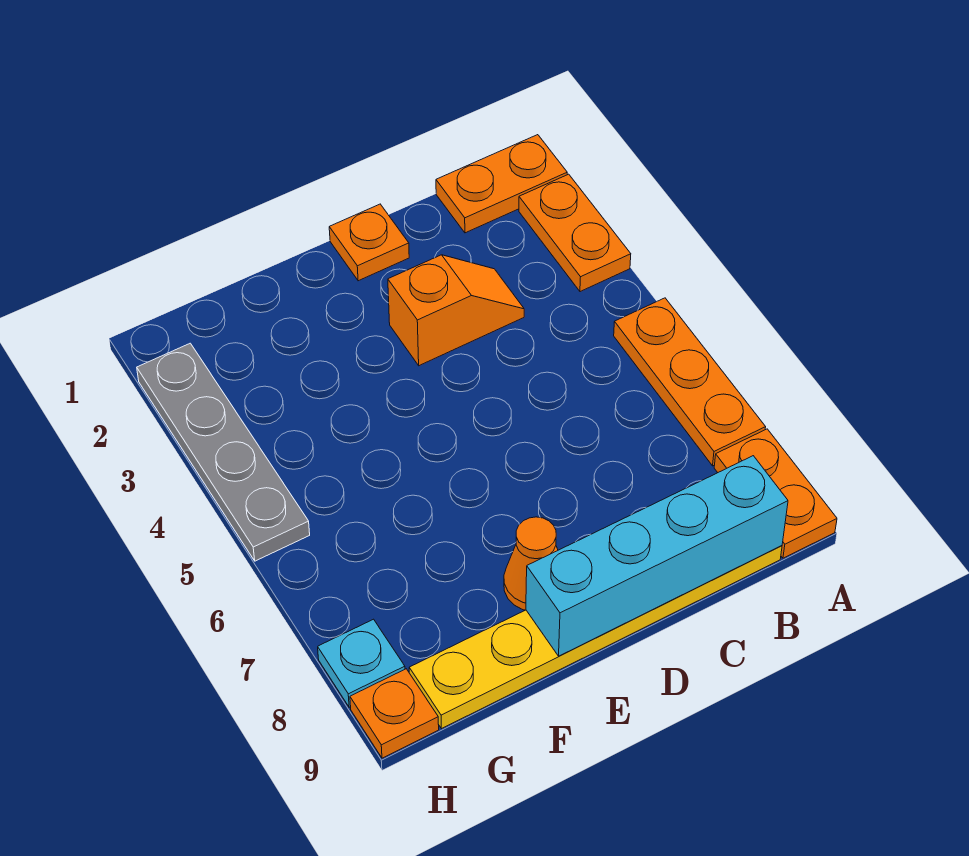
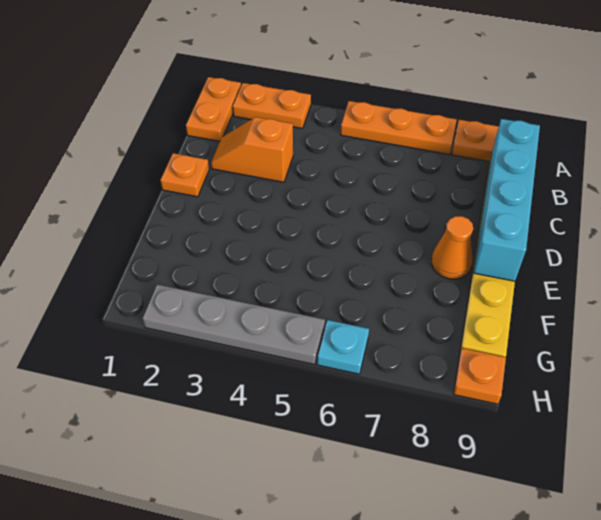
orange 1x2 slope [388,255,524,366] -> orange 1x2 slope turned to [211,117,293,182]
cyan 1x1 plate [318,619,405,707] -> cyan 1x1 plate moved to [317,320,369,374]

